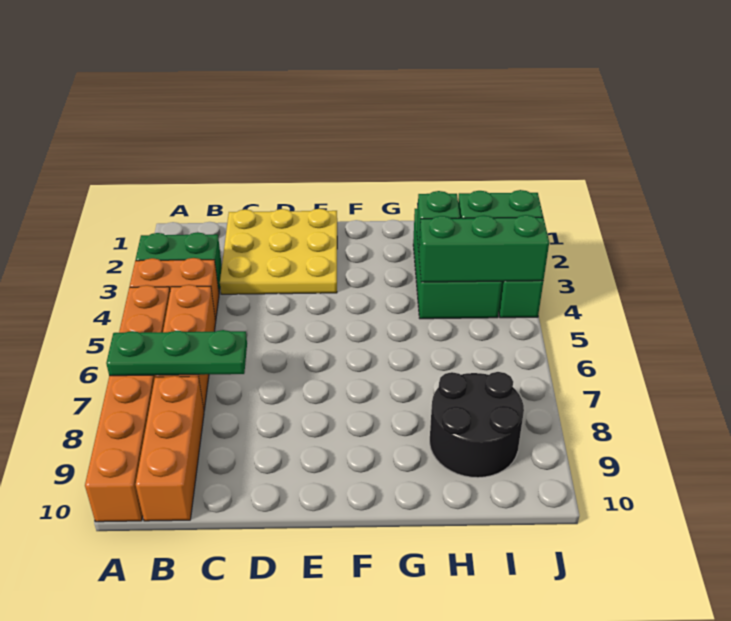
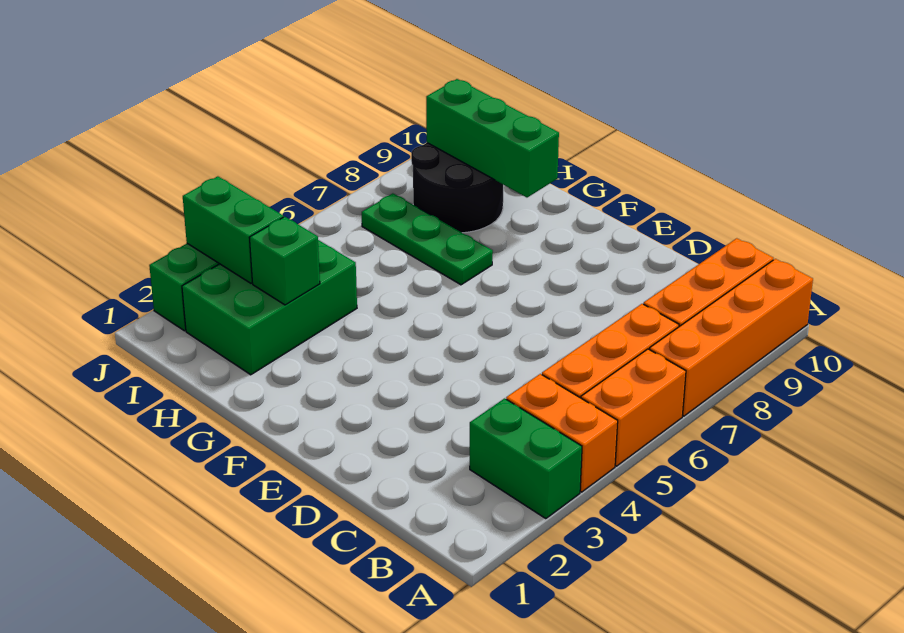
green 1x3 plate [106,330,247,376] -> green 1x3 plate moved to [362,193,493,285]
yellow 3x3 plate [220,209,337,294] -> none
green 1x3 brick [419,215,549,282] -> green 1x3 brick moved to [426,79,559,197]

